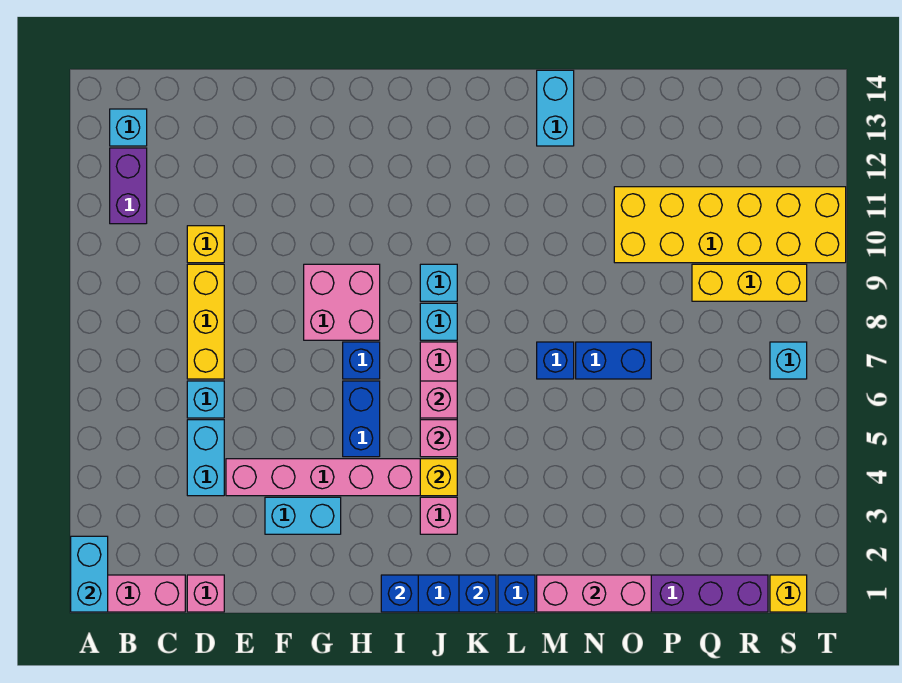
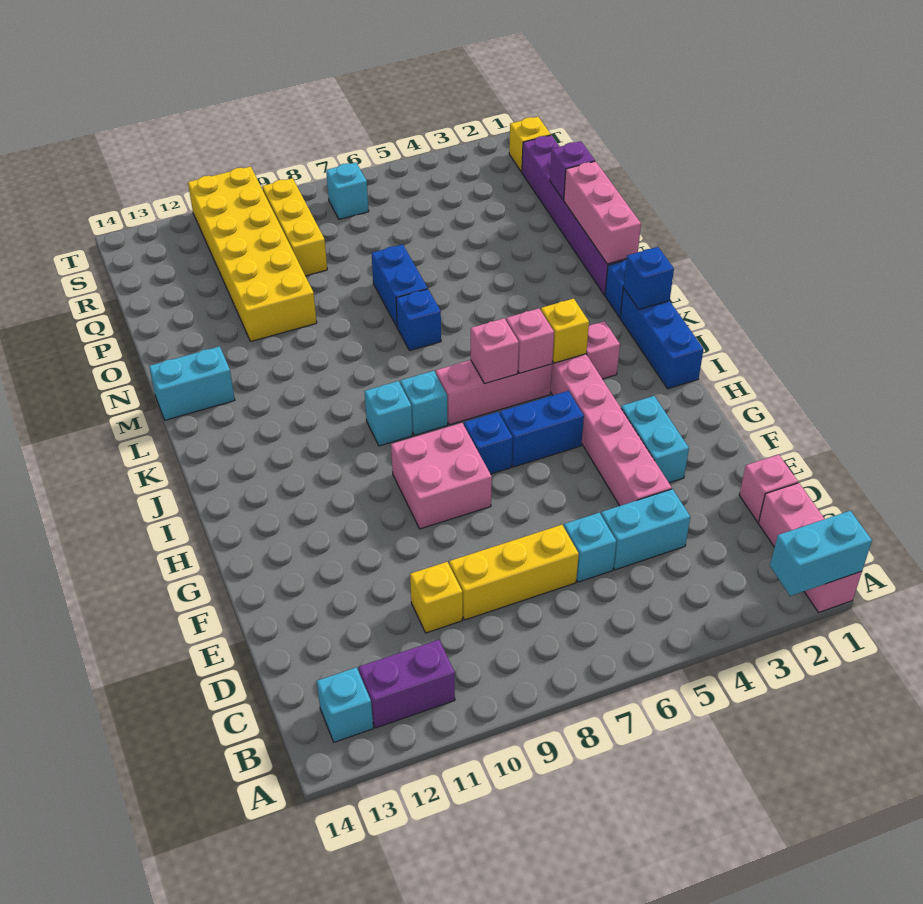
blue 1x1 brick [381,575,418,612] -> none
none -> purple 1x1 brick [550,141,595,200]

